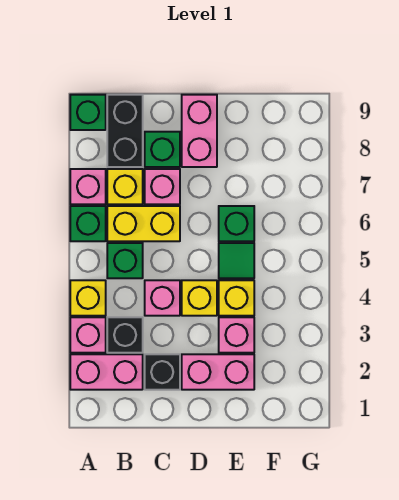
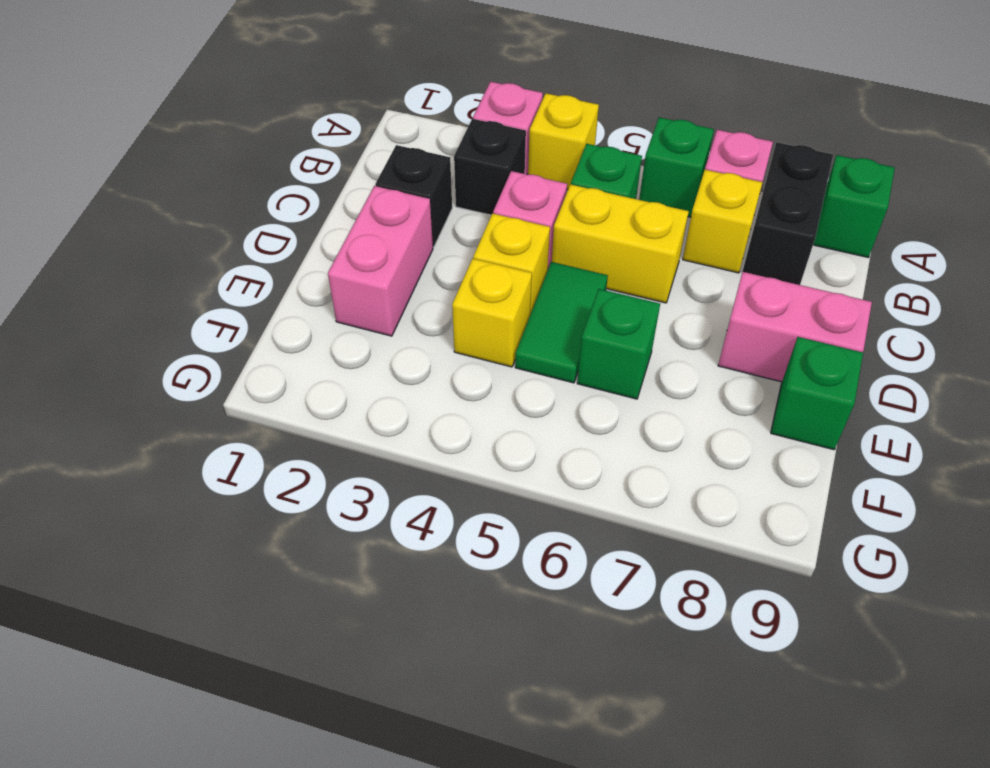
pink 1x2 brick [70,354,143,390] -> none
yellow 1x2 brick [107,206,180,241] -> yellow 1x2 brick turned to [552,184,689,303]
black 1x2 brick [107,95,143,167] -> black 1x2 brick turned to [743,142,833,285]
pink 1x1 brick [145,169,180,204] -> none
green 1x1 brick [145,132,180,167] -> green 1x1 brick moved to [771,337,863,450]
pink 1x1 brick [219,317,254,353] -> none
green 1x1 tile [219,243,254,278] -> green 1x2 tile [515,262,608,383]

